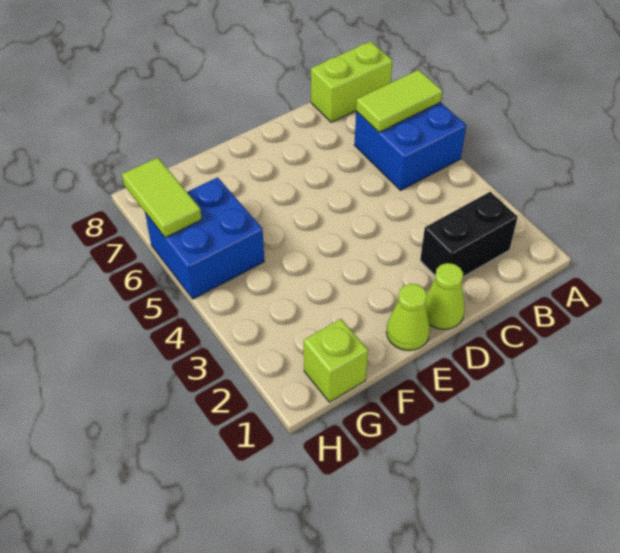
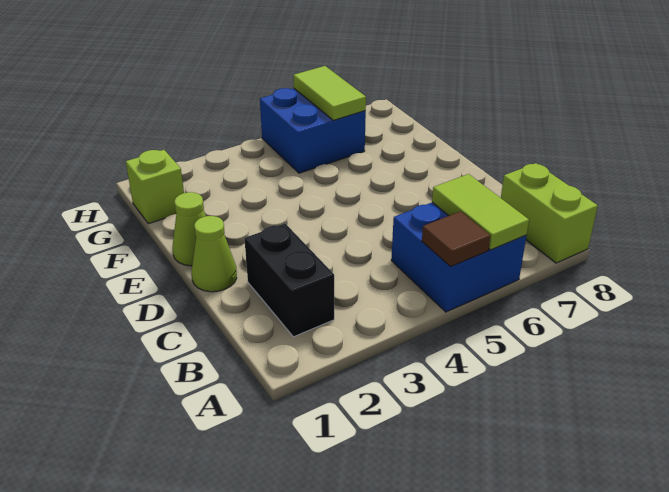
none -> brown 1x1 tile [422,211,490,266]
lime 1x2 tile [122,158,202,238] -> lime 1x2 tile turned to [293,66,366,120]

